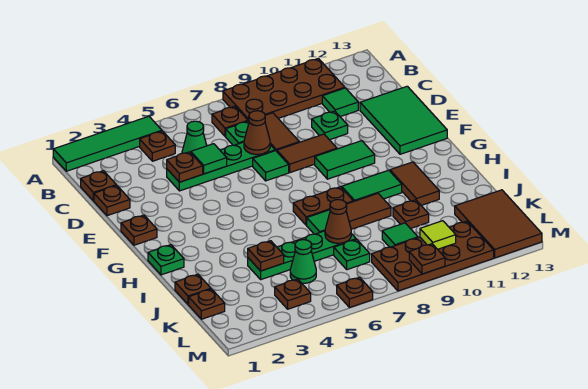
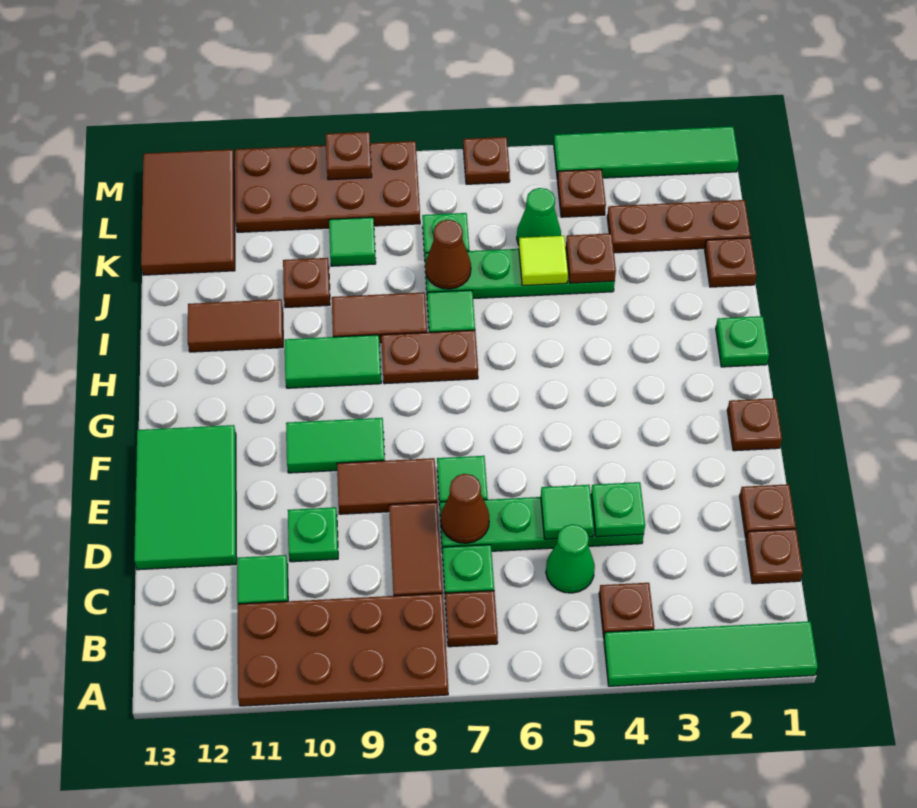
brown 1x1 plate [167,152,203,182] -> green 1x1 plate [591,482,645,537]
brown 1x2 tile [390,162,439,205] -> brown 1x2 tile turned to [188,299,283,352]
brown 1x1 plate [189,289,225,319] -> brown 1x3 plate [607,200,751,253]
lime 1x1 tile [420,221,456,249] -> lime 1x1 tile moved to [519,236,568,286]
none -> green 1x4 tile [554,127,739,180]

